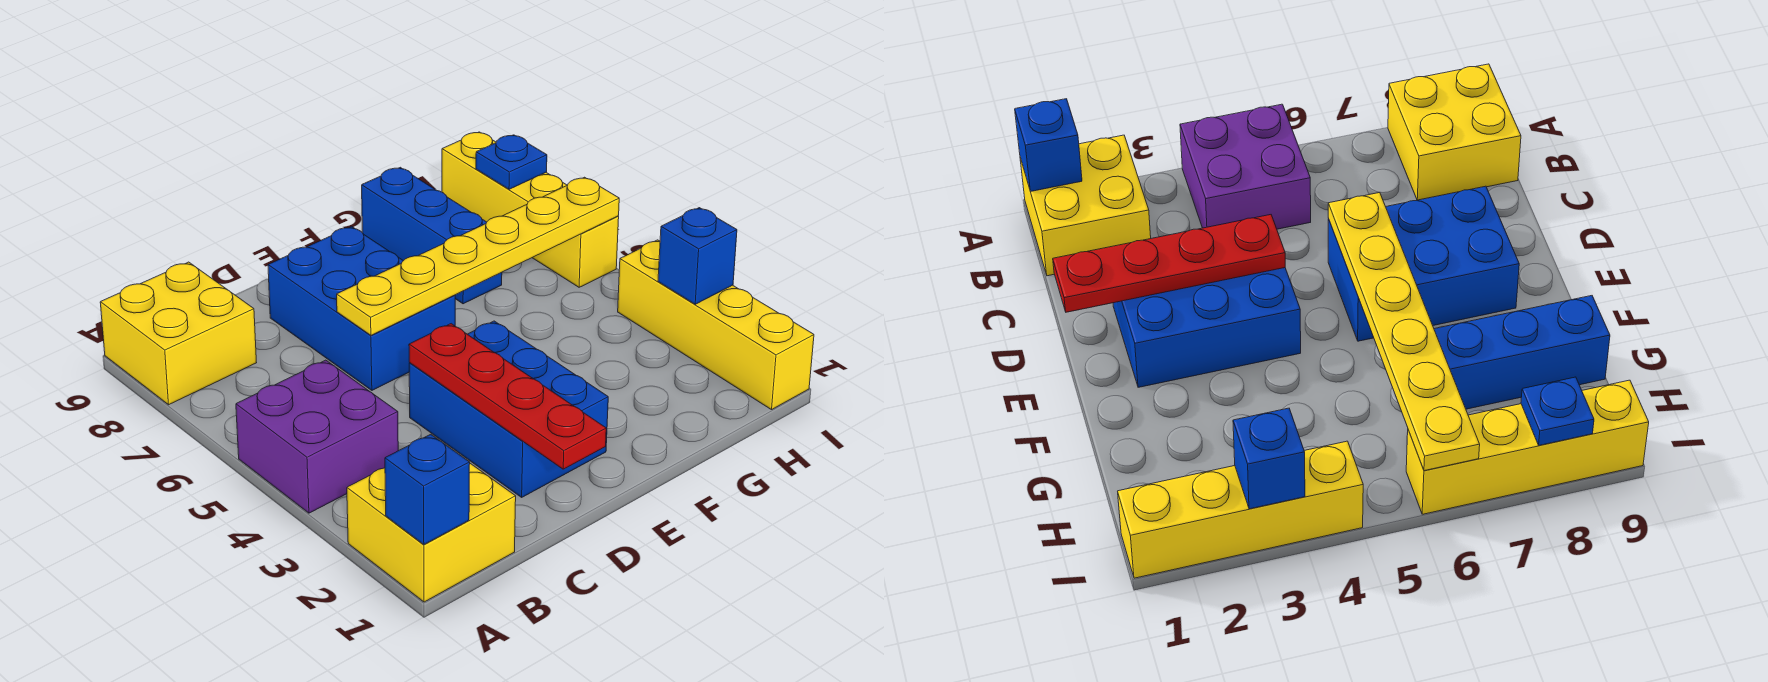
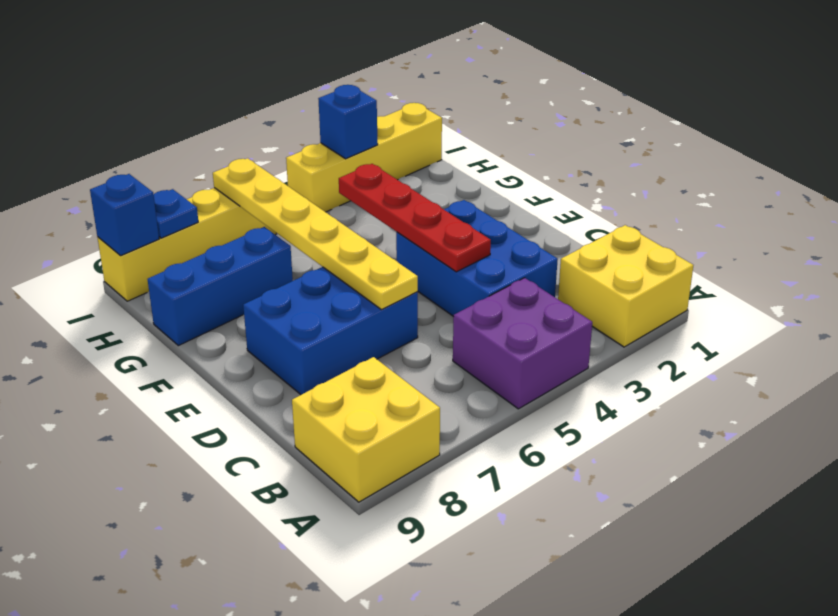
blue 1x1 brick [385,434,470,545] -> blue 1x1 brick moved to [90,174,159,255]
red 1x4 plate [409,324,606,469] -> red 1x4 plate turned to [339,164,491,272]
blue 2x3 brick [409,321,608,497] -> blue 2x3 brick turned to [396,200,558,317]

